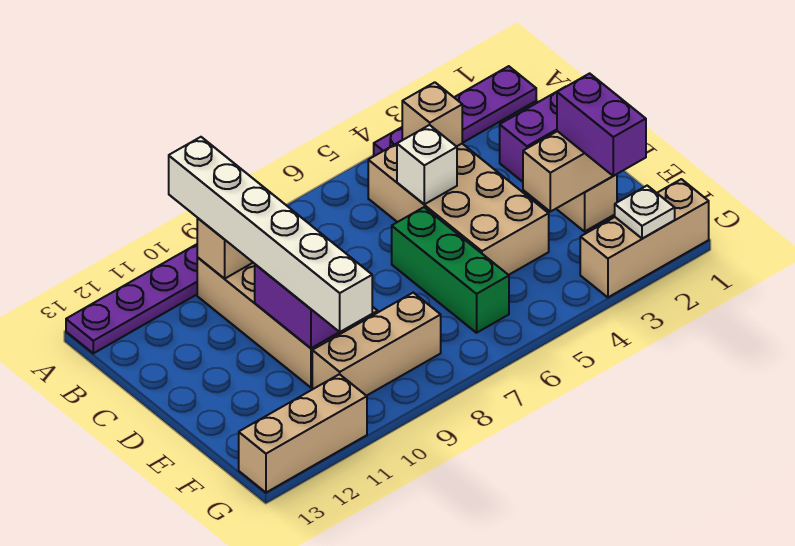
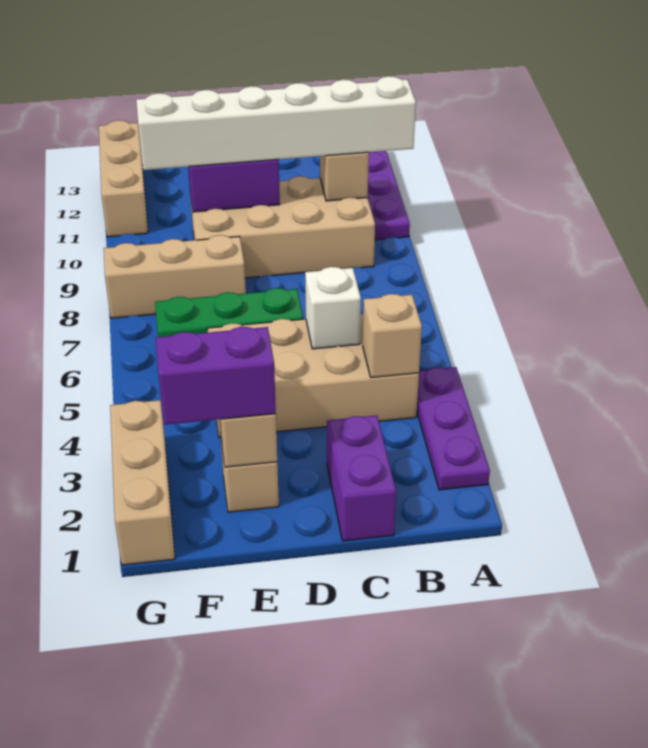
purple 1x4 plate [374,66,536,156] -> purple 1x3 plate [417,367,490,490]
tan 1x3 brick [312,293,441,396] -> tan 1x3 brick turned to [104,235,246,318]
white 1x1 plate [615,186,675,239] -> none

